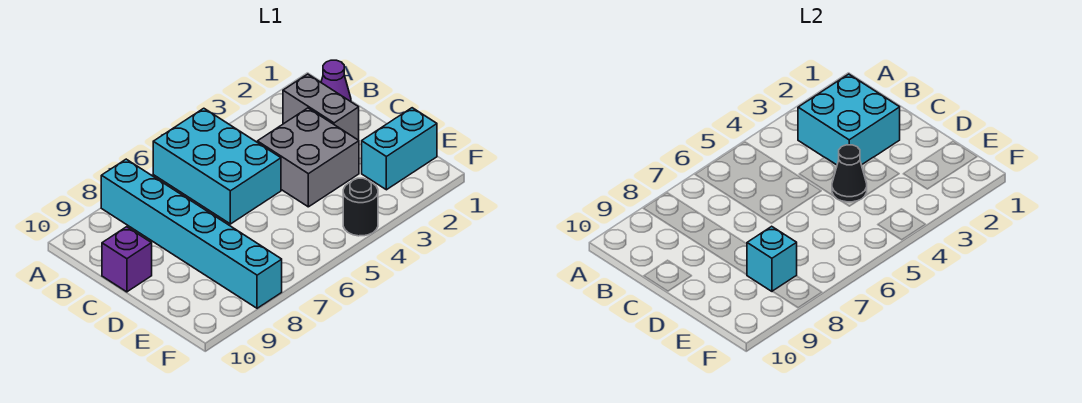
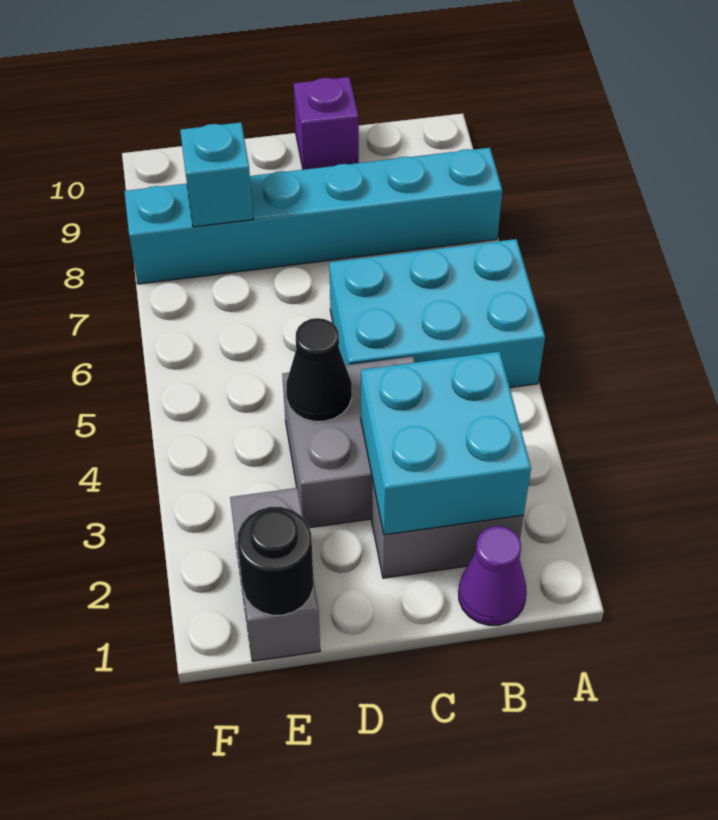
cyan 1x2 brick [362,108,437,190] -> grey 1x2 brick [230,488,320,661]
black 1x1 round brick [343,178,378,236] -> black 1x1 round brick moved to [237,507,313,615]

